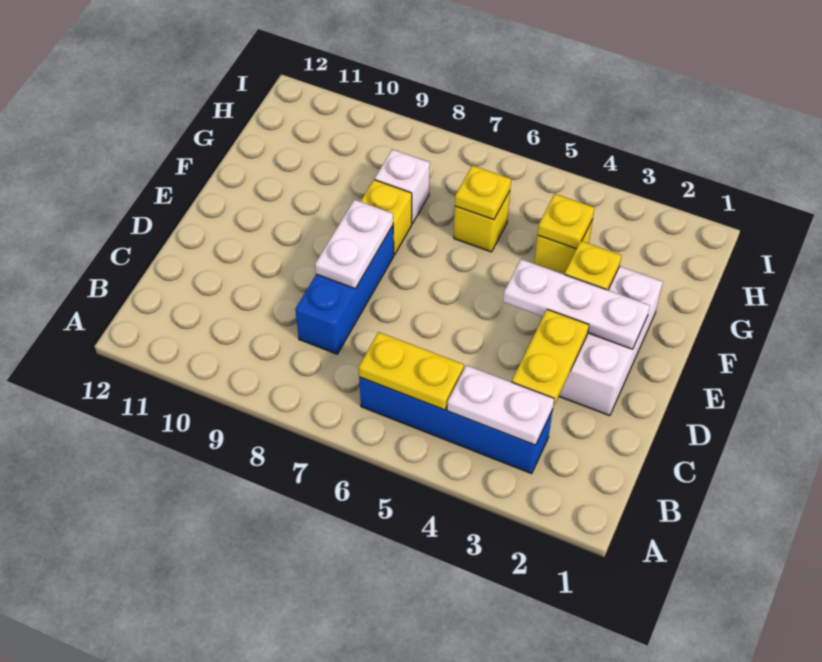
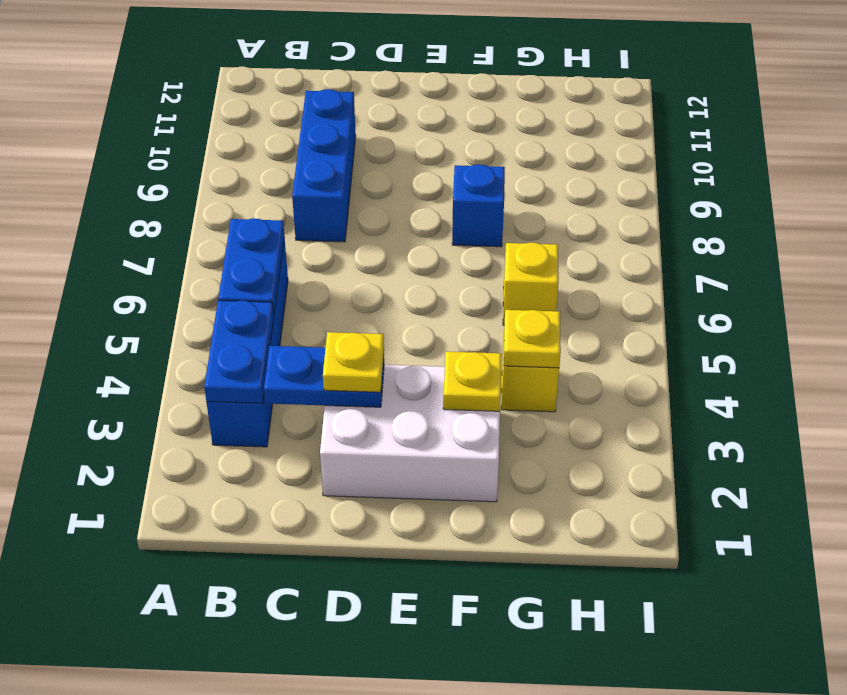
white 1x2 plate [447,365,554,445] -> blue 1x2 plate [204,301,274,403]
yellow 1x2 plate [359,332,464,410] -> blue 1x2 plate [218,218,284,314]
yellow 1x2 plate [512,309,589,407] -> blue 1x2 plate [264,346,384,407]
blue 1x3 brick [295,226,394,354] -> blue 1x3 brick turned to [292,89,356,242]
white 1x2 plate [315,200,393,289] -> none
white 1x3 plate [503,259,650,349] -> none
yellow 1x1 brick [360,180,412,255] -> blue 1x1 brick [452,164,505,247]
yellow 1x1 plate [455,165,511,220] -> yellow 1x1 plate moved to [323,332,384,392]
white 1x1 brick [375,149,430,224] -> none

